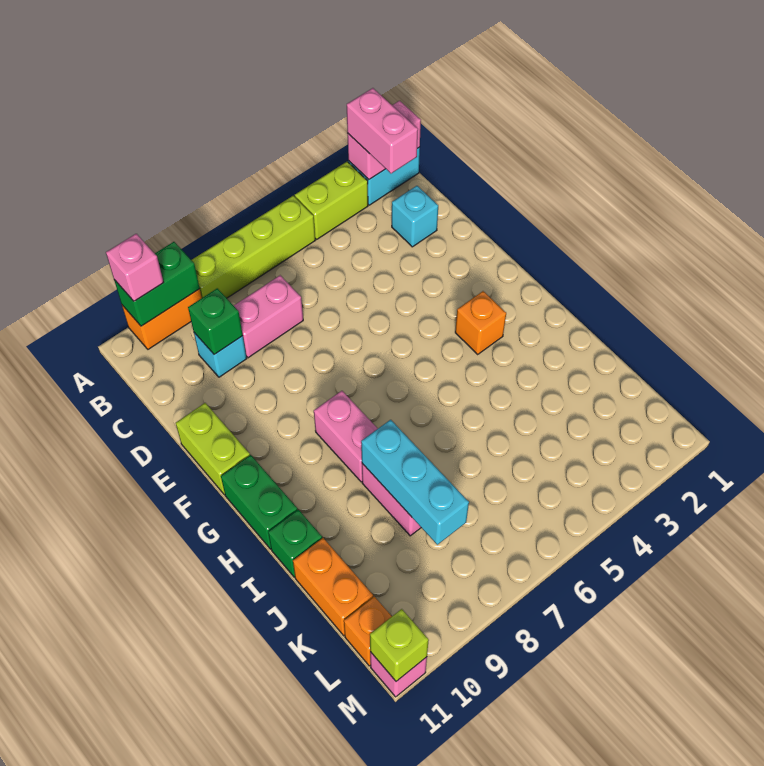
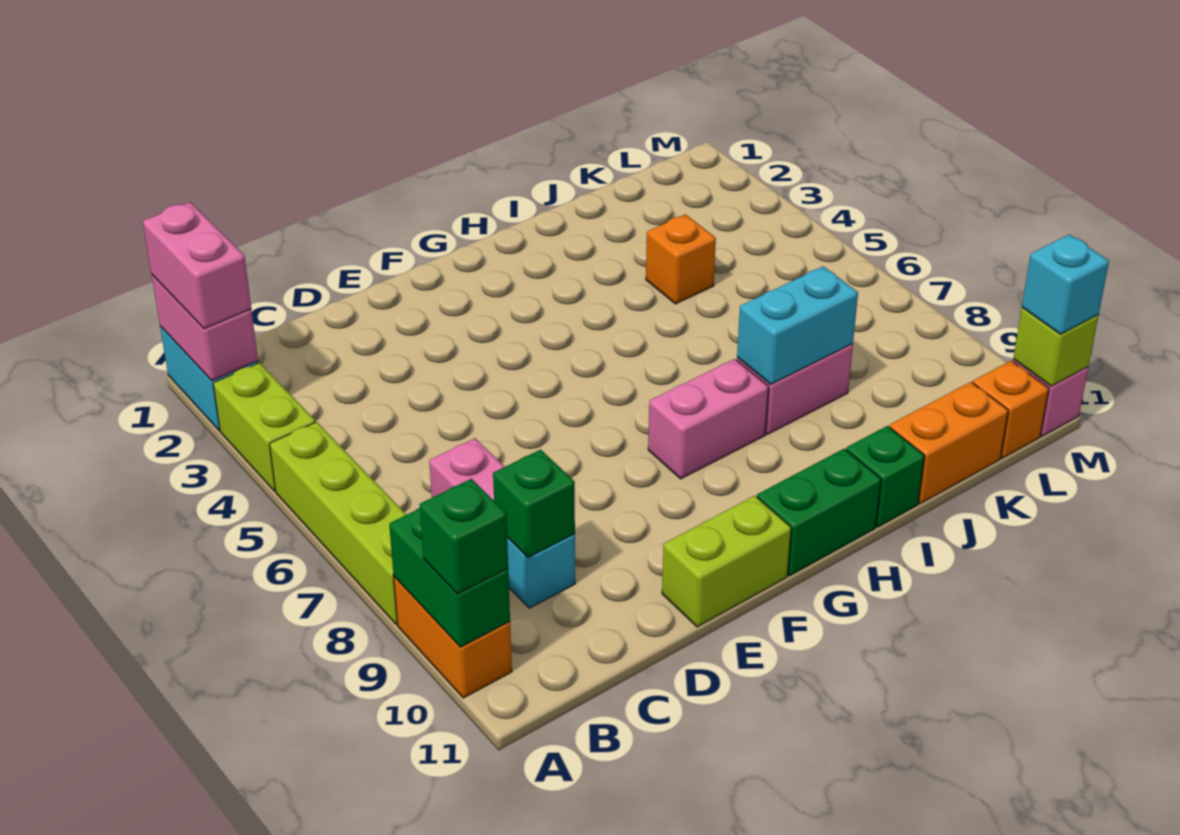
pink 1x2 brick [347,88,418,173] -> pink 1x2 brick turned to [143,202,251,329]
pink 1x1 brick [106,234,164,301] -> green 1x1 brick [420,479,508,594]
cyan 1x1 brick [392,186,438,247] -> cyan 1x1 brick moved to [1022,234,1109,334]
orange 1x1 brick [455,291,506,354] -> orange 1x1 brick moved to [646,214,716,304]
cyan 1x3 brick [361,420,469,545] -> cyan 1x2 brick [737,266,858,384]

